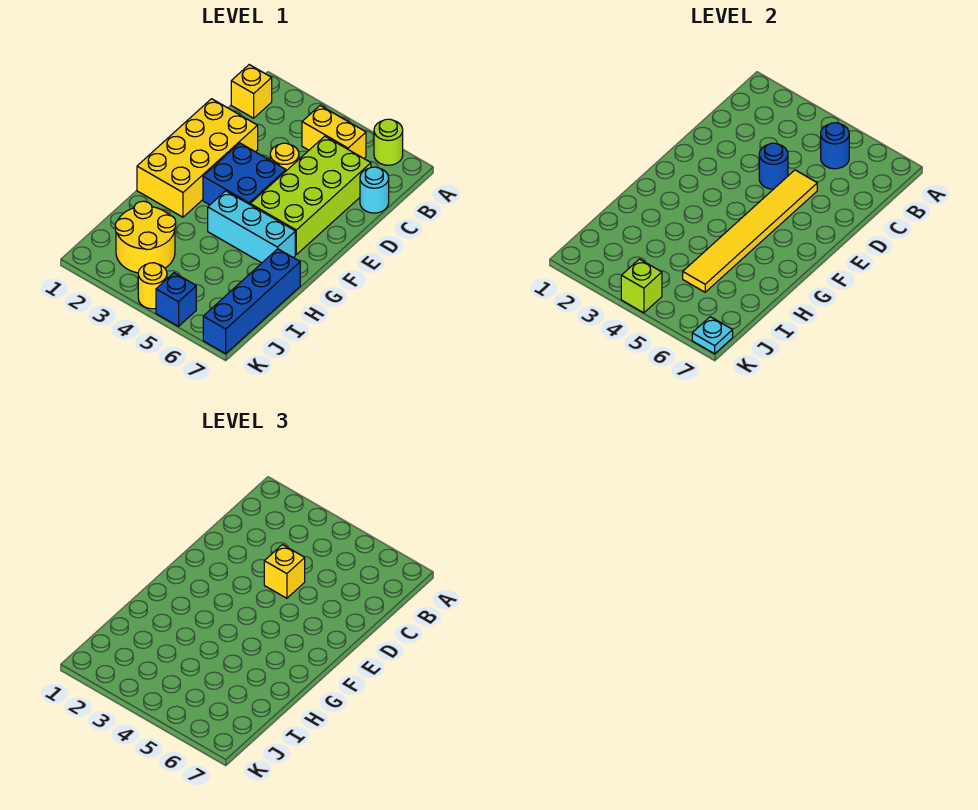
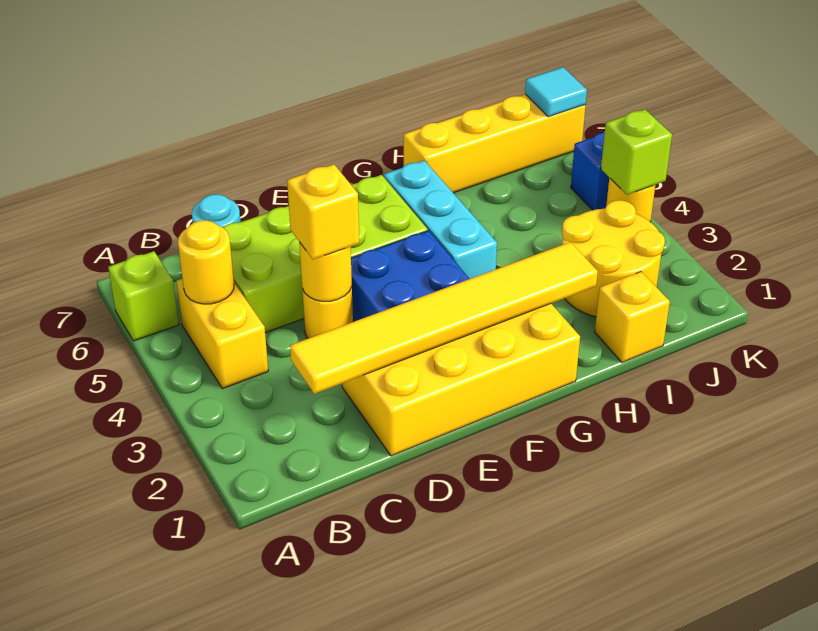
lime 1x1 round brick [374,119,403,165] -> lime 1x1 brick [108,251,179,341]
yellow 1x1 brick [231,65,272,118] -> yellow 1x1 brick moved to [595,272,670,363]
blue 1x1 round brick [821,123,849,169] -> yellow 1x1 round brick [178,220,234,304]
blue 1x1 round brick [759,143,788,189] -> yellow 1x1 round brick [299,242,352,301]
yellow 1x6 tile [683,170,817,292] -> yellow 1x6 tile moved to [290,242,598,394]
blue 1x4 brick [203,249,300,354] -> yellow 1x4 brick [404,94,585,193]
cyan 1x1 plate [692,317,733,354] -> cyan 1x1 tile [525,67,587,117]

